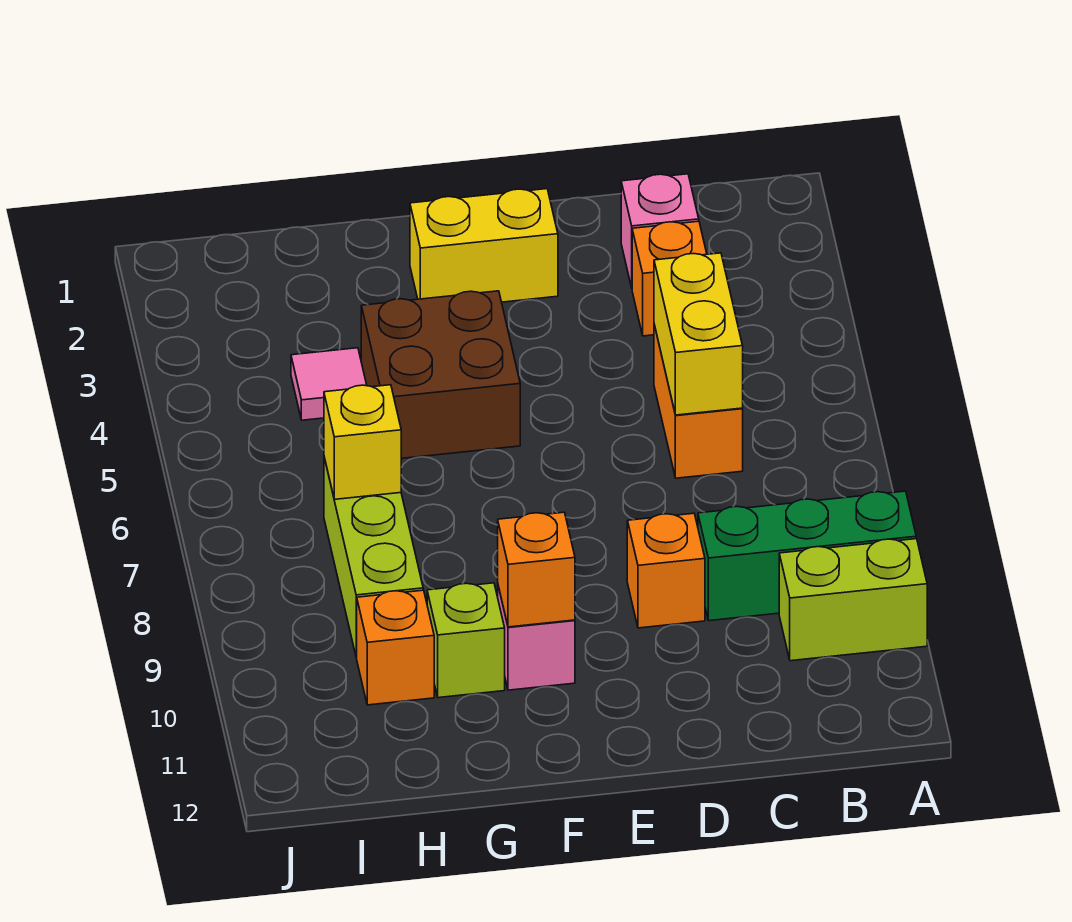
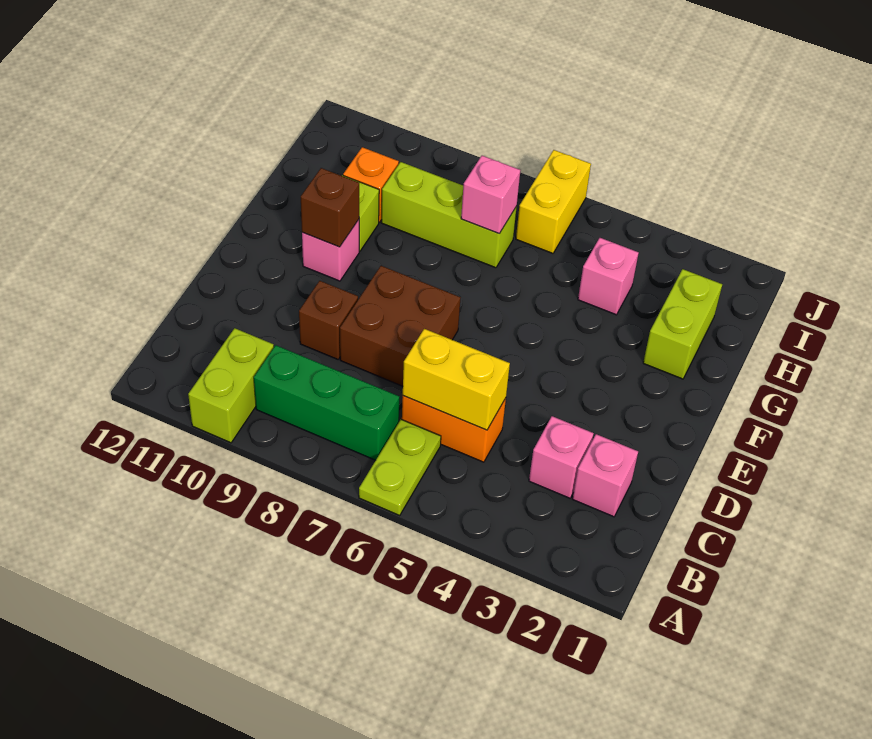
none -> lime 1x2 plate [359,419,441,515]
green 1x3 brick [698,491,916,621] -> green 1x3 brick turned to [254,345,399,460]
orange 1x1 brick [632,221,707,336] -> pink 1x1 brick [529,416,594,498]
orange 1x1 brick [627,513,705,628] -> brown 1x1 brick [299,281,358,359]
yellow 1x2 brick [410,189,558,302] -> yellow 1x2 brick moved to [516,150,591,253]
brown 2x2 brick [361,291,520,459] -> brown 2x2 brick moved to [340,266,461,386]
orange 1x1 brick [498,512,575,627] -> brown 1x1 brick [301,168,359,247]
none -> lime 1x2 brick [643,269,722,379]
pink 1x1 tile [291,348,367,420] -> pink 1x1 brick [578,238,639,315]
yellow 1x1 brick [324,385,401,499] -> pink 1x1 brick [461,156,520,233]

